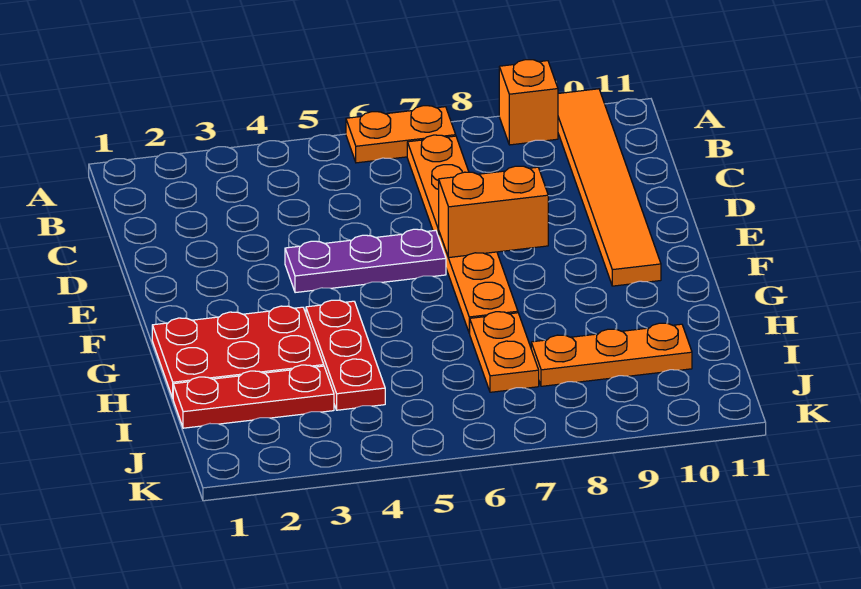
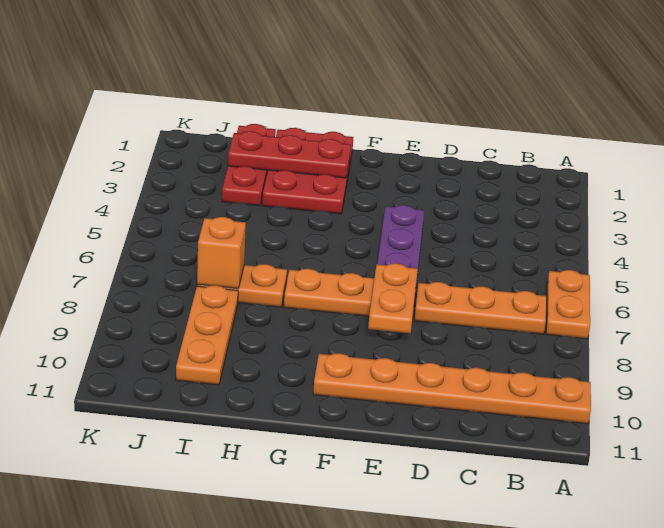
orange 1x1 brick [499,60,558,145] -> orange 1x1 brick moved to [197,217,246,289]
orange 1x6 tile [558,89,661,286] -> orange 1x6 plate [313,353,591,424]
orange 1x2 brick [439,166,548,258] -> orange 1x2 plate [368,263,418,333]
red 1x3 plate [306,300,385,410] -> red 1x3 plate moved to [228,131,351,178]

